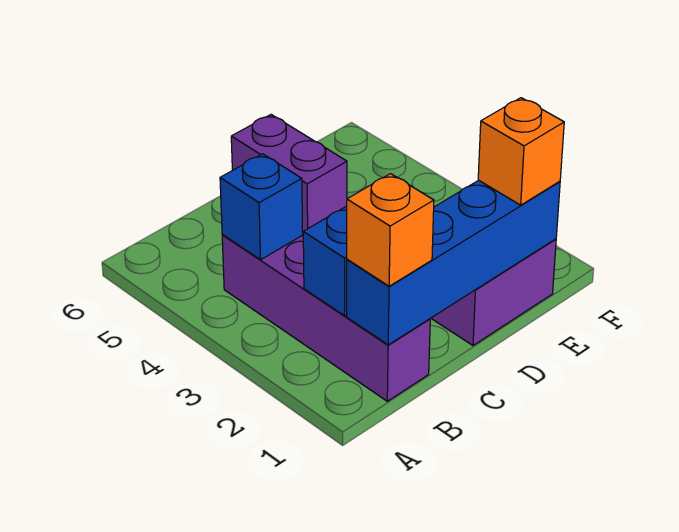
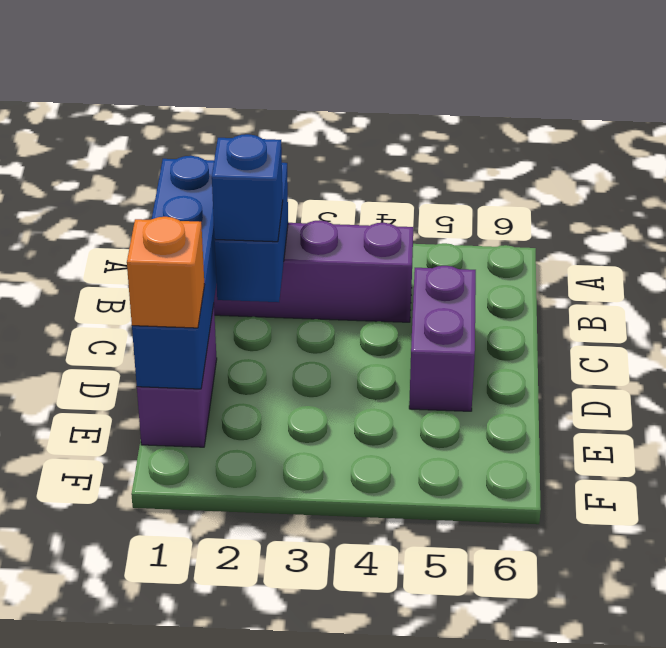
orange 1x1 brick [347,174,434,286] -> none
blue 1x1 brick [220,154,303,260] -> blue 1x1 brick moved to [212,134,283,242]
purple 1x2 brick [231,115,347,232] -> purple 1x2 brick turned to [409,266,476,411]

